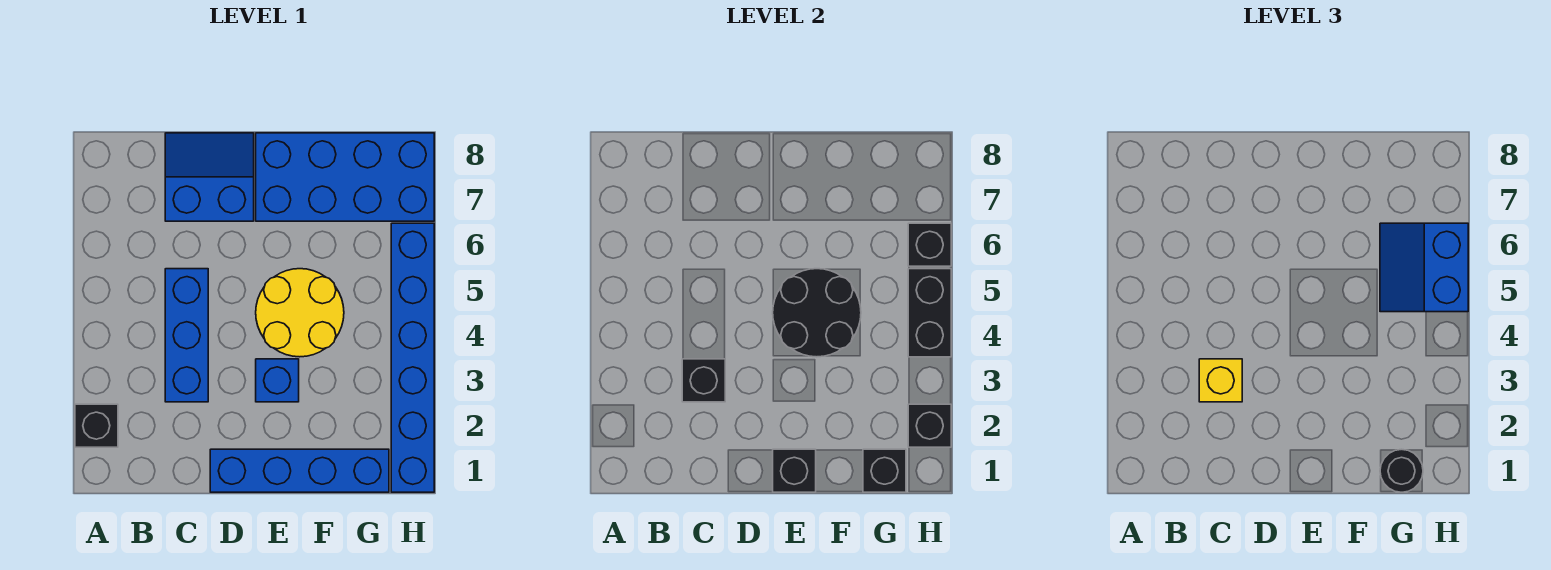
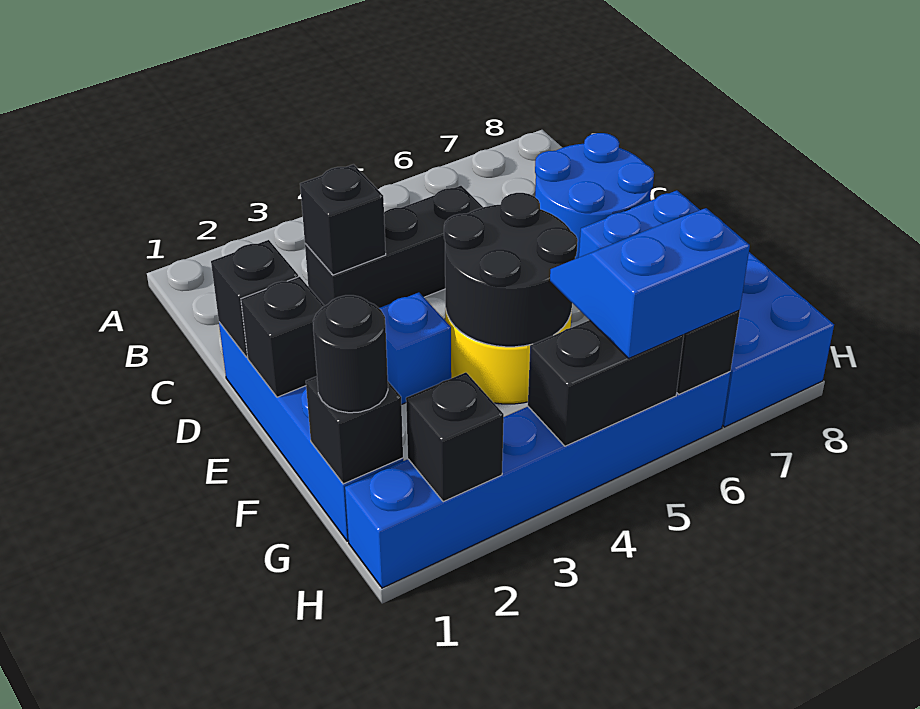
black 1x1 brick [75,404,118,447] -> black 1x1 brick moved to [211,240,298,357]
blue 1x3 brick [165,269,208,402] -> black 1x3 brick [305,186,483,308]
yellow 1x1 brick [1199,359,1242,402] -> none
blue 2x2 slope [165,133,254,221] -> blue 2x2 round brick [535,133,654,259]

